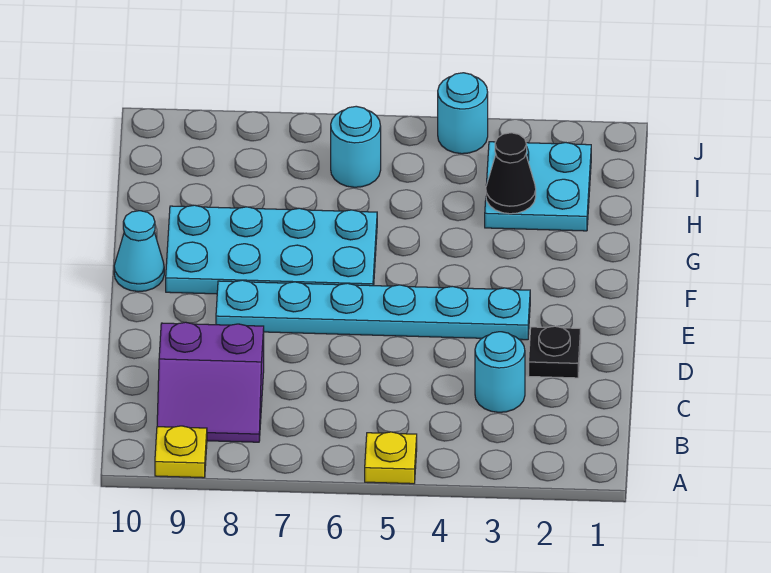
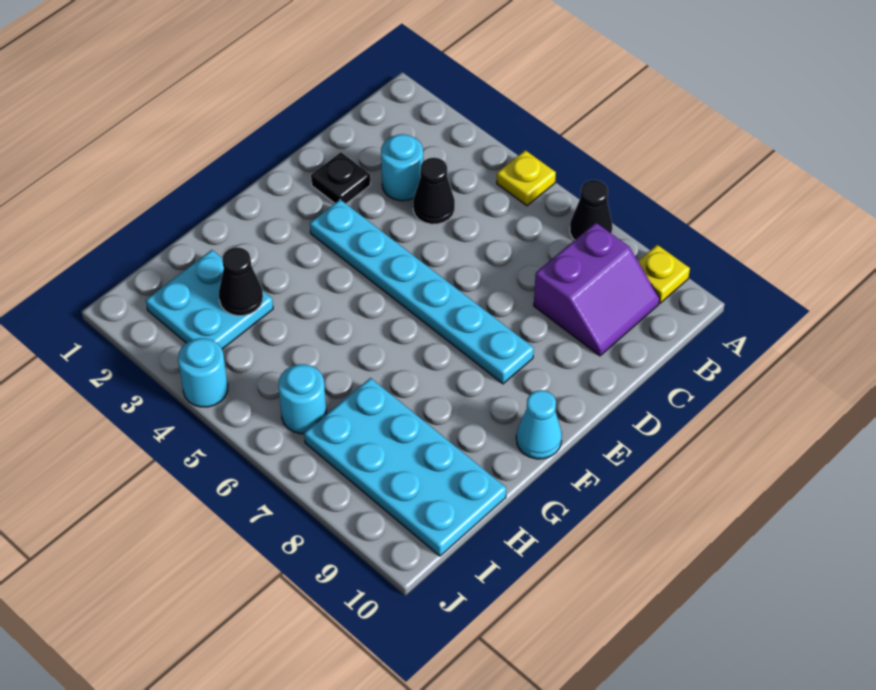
none -> black 1x1 cone [570,180,612,240]
purple 2x2 slope [157,322,264,442] -> purple 2x2 slope turned to [534,223,660,356]
none -> black 1x1 cone [413,158,455,224]
cyan 2x4 plate [166,205,377,294] -> cyan 2x4 plate moved to [304,378,506,556]

